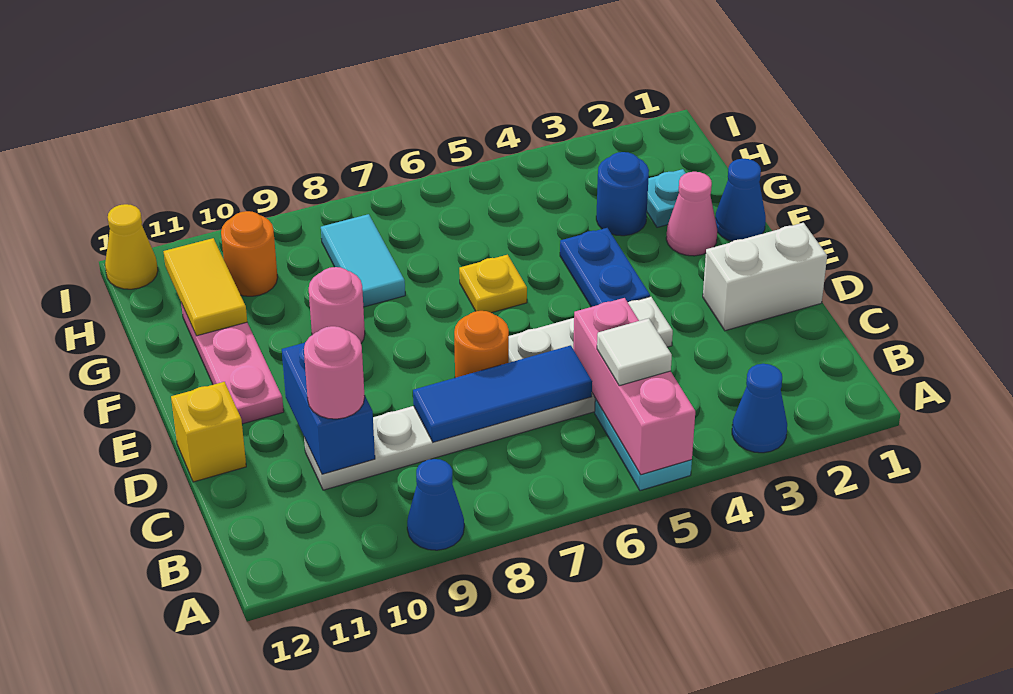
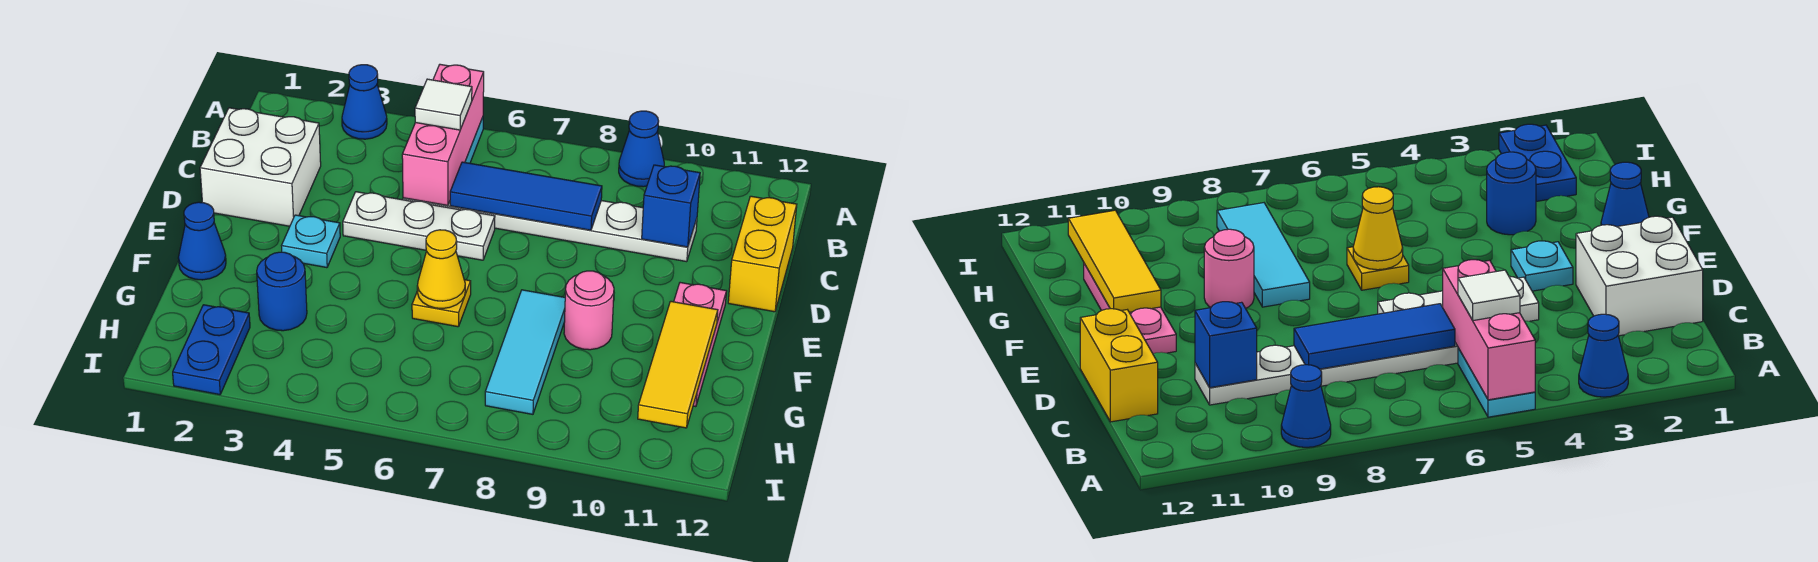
blue 1x2 brick [282,342,375,474] -> blue 1x1 brick [642,165,700,247]
pink 1x1 round brick [304,326,365,419] -> none
white 1x2 brick [703,223,827,331] -> white 2x2 brick [200,108,321,226]
orange 1x1 round brick [454,311,509,378] -> none
yellow 1x1 brick [171,382,246,482] -> yellow 1x2 brick [728,196,797,312]
blue 1x2 plate [560,228,650,307] -> blue 1x2 plate moved to [173,305,250,395]
pink 1x1 cone [666,172,717,256] -> none
cyan 1x1 plate [647,169,686,227] -> cyan 1x1 plate moved to [282,215,340,268]
cyan 1x2 tile [321,214,405,307] -> cyan 1x3 tile [485,290,565,414]
yellow 1x2 tile [163,238,247,336] -> yellow 1x3 tile [638,301,718,428]
orange 1x1 round brick [221,211,278,296] -> none
yellow 1x1 cone [105,204,158,289] -> yellow 1x1 cone moved to [417,230,465,309]

